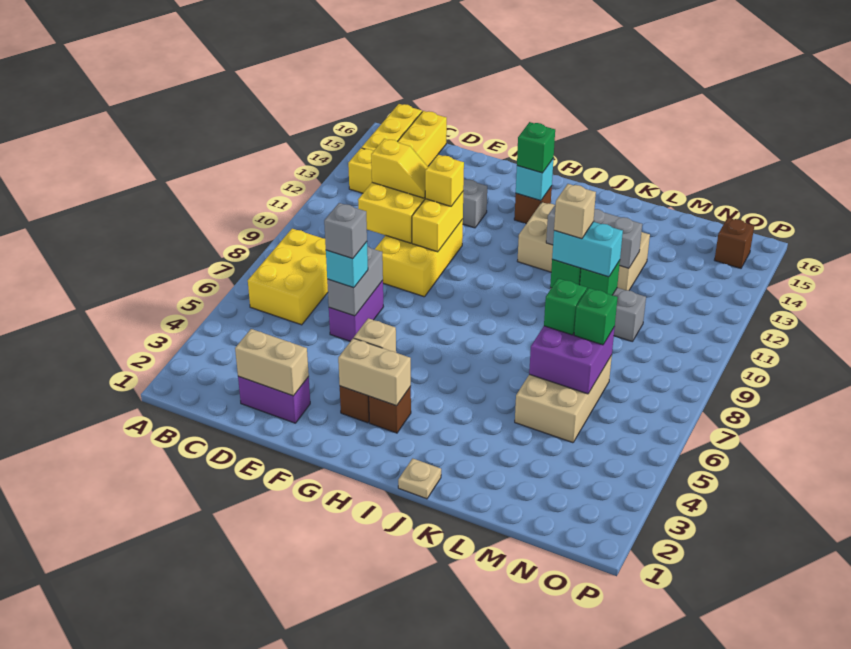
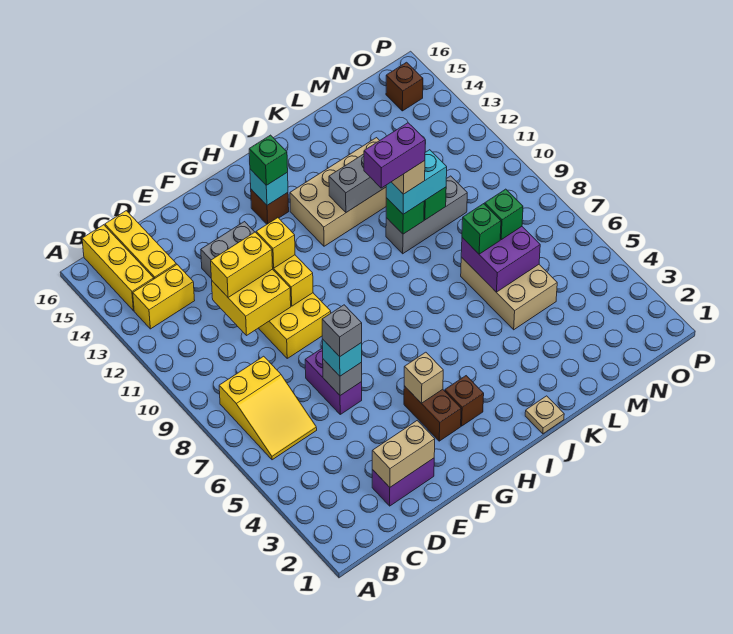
yellow 2x3 brick [248,229,328,325] -> yellow 2x3 slope [219,356,317,460]
yellow 1x2 slope [371,139,428,198] -> yellow 1x2 brick [211,232,273,297]
grey 1x2 brick [327,246,383,316] -> grey 1x1 brick [323,359,362,396]
tan 1x2 brick [338,338,411,406] -> none
none -> purple 1x2 brick [364,123,425,188]

